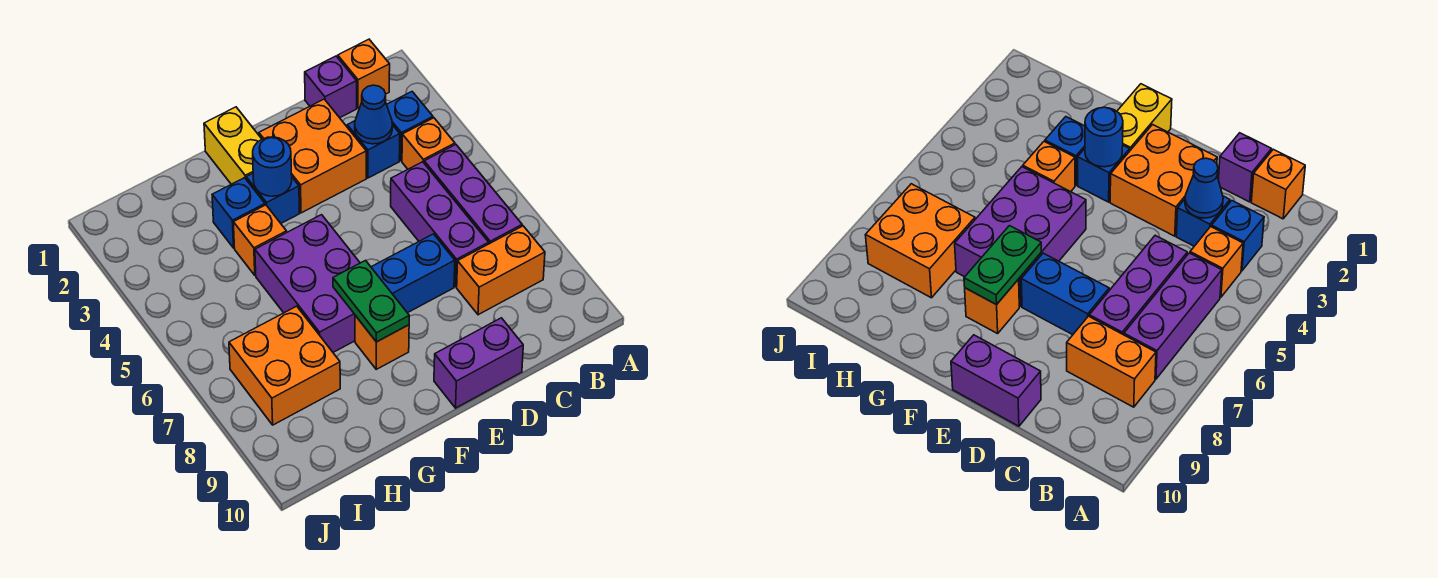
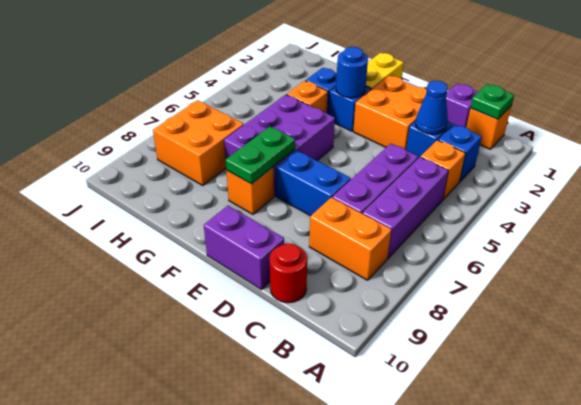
none -> green 1x1 plate [470,84,514,119]
none -> red 1x1 round brick [270,244,307,303]

